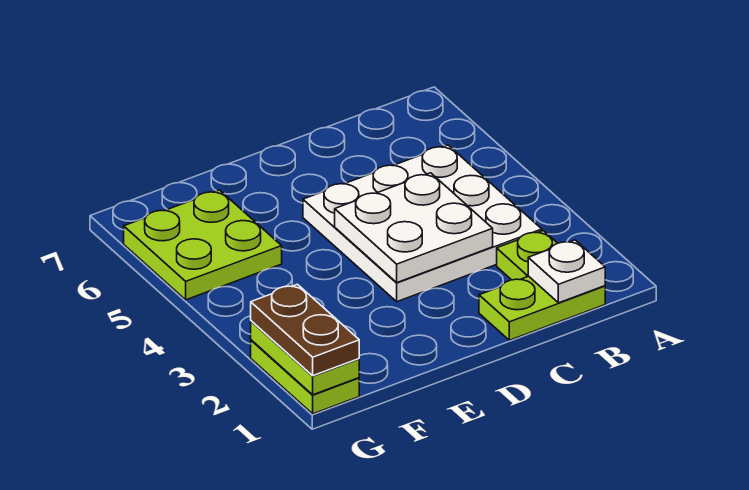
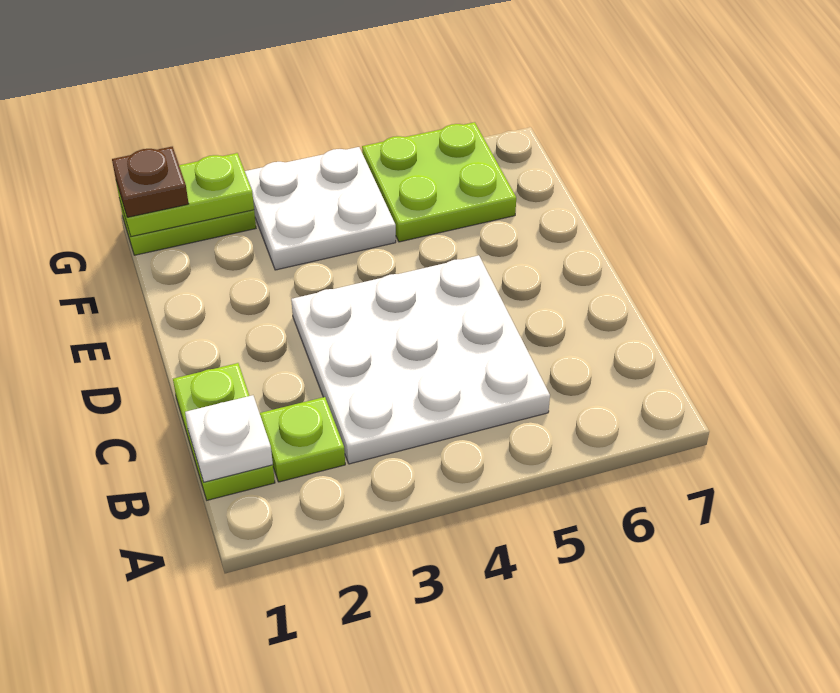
white 2x2 plate [335,173,493,282] -> white 2x2 plate moved to [245,147,396,270]
brown 1x2 plate [251,284,359,376] -> brown 1x1 plate [112,147,189,217]

